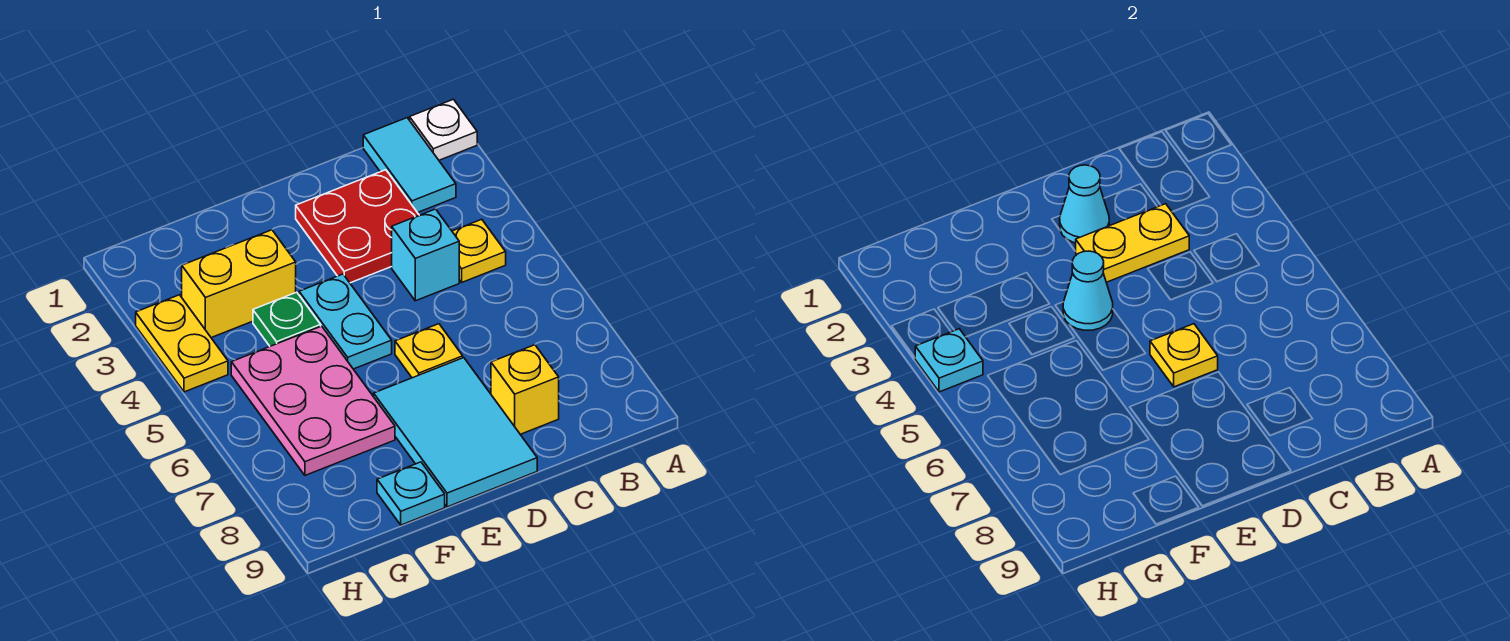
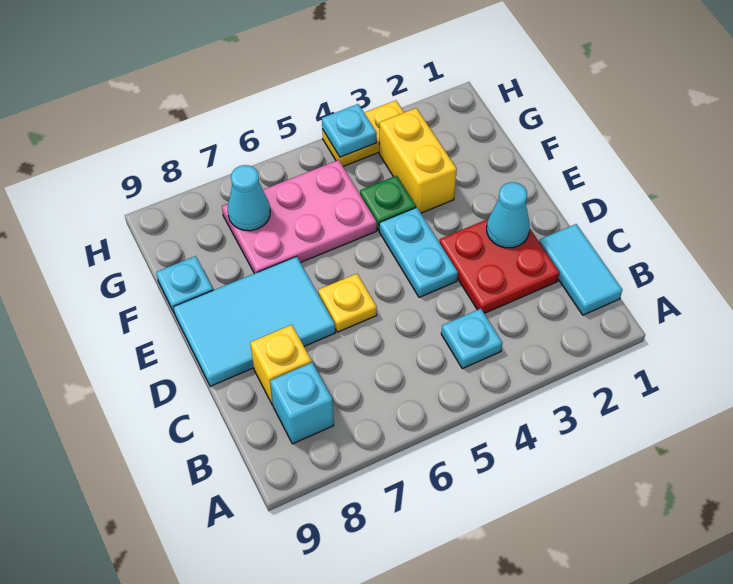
white 1x1 plate [410,99,477,160] -> none
cyan 1x2 tile [363,118,456,213] -> cyan 1x2 tile turned to [539,224,622,315]
yellow 1x1 plate [452,219,506,282] -> cyan 1x1 plate [441,309,502,369]
yellow 1x2 plate [1075,204,1189,282] -> none
cyan 1x1 brick [392,209,459,301] -> cyan 1x1 brick moved to [270,362,334,444]
yellow 1x1 plate [1150,324,1218,387] -> none
cyan 1x2 plate [299,274,392,369] -> cyan 1x2 plate turned to [379,207,458,297]
cyan 1x1 cone [1063,251,1113,330] -> cyan 1x1 cone moved to [228,165,270,231]

